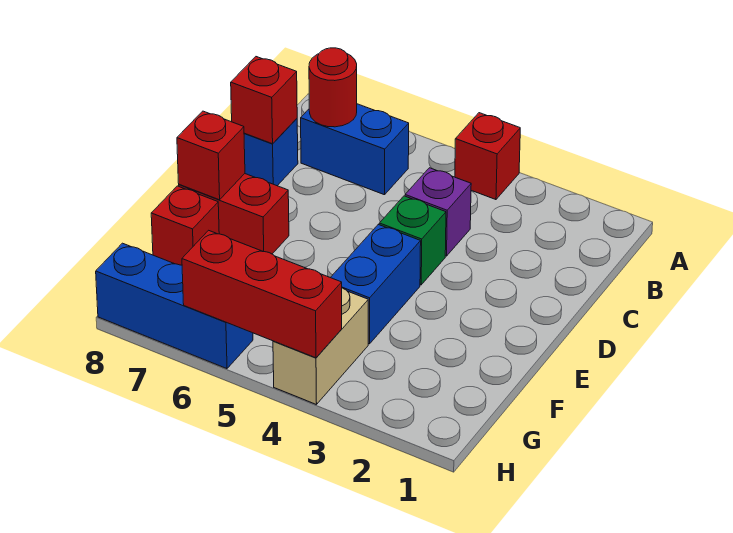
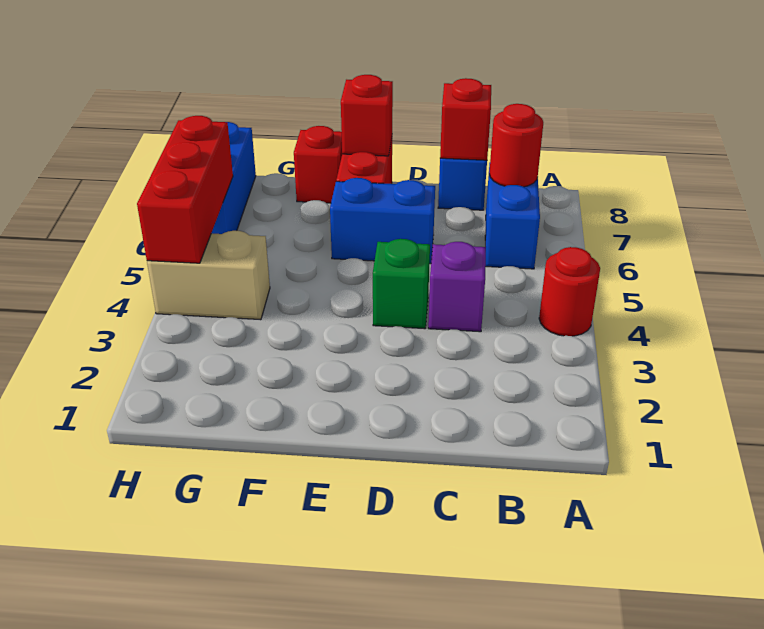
red 1x1 brick [455,113,520,200] -> red 1x1 round brick [539,247,600,336]
blue 1x2 brick [330,225,421,344] -> blue 1x2 brick moved to [330,178,435,264]

